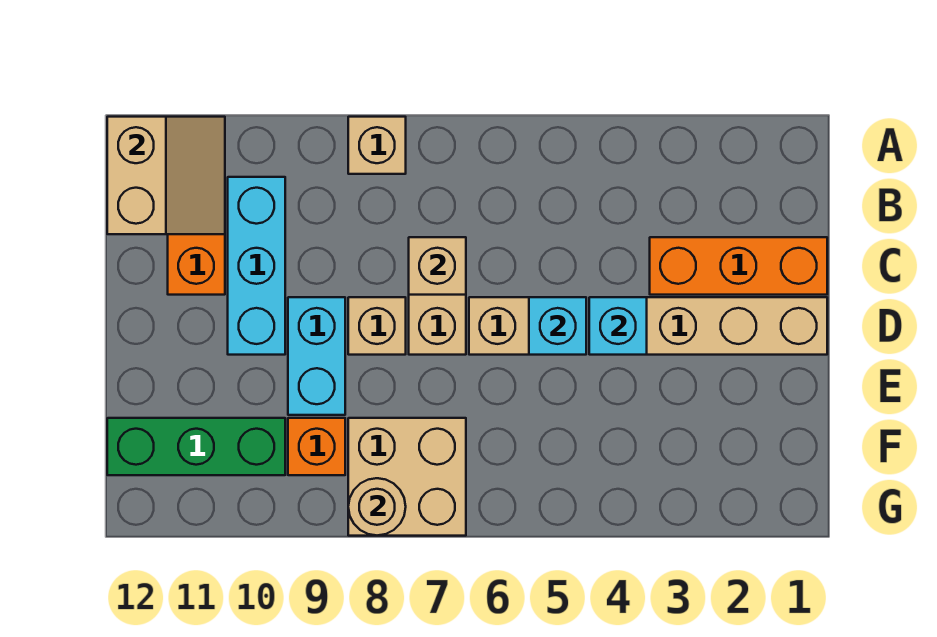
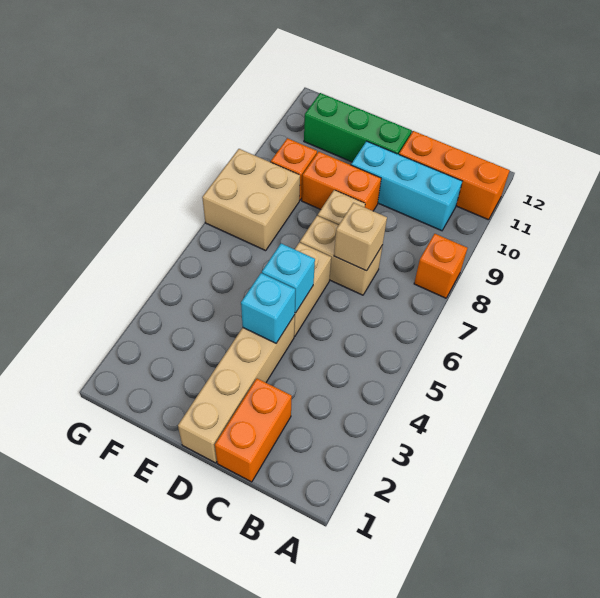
tan 1x1 brick [348,117,406,174] -> orange 1x1 brick [414,234,467,298]
tan 2x2 slope [107,117,225,234] -> none
orange 1x3 brick [650,237,827,295] -> orange 1x2 brick [215,379,292,482]
cyan 1x2 brick [288,297,345,415] -> orange 1x2 brick [302,152,381,211]
green 1x3 brick [107,418,285,475] -> green 1x3 brick turned to [304,93,412,162]
tan 1x1 round brick [348,478,406,536] -> none

